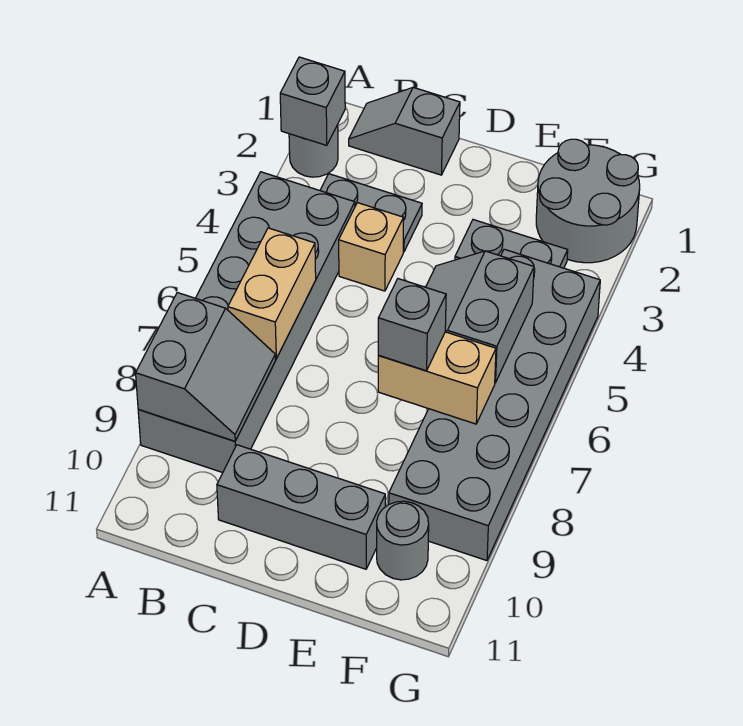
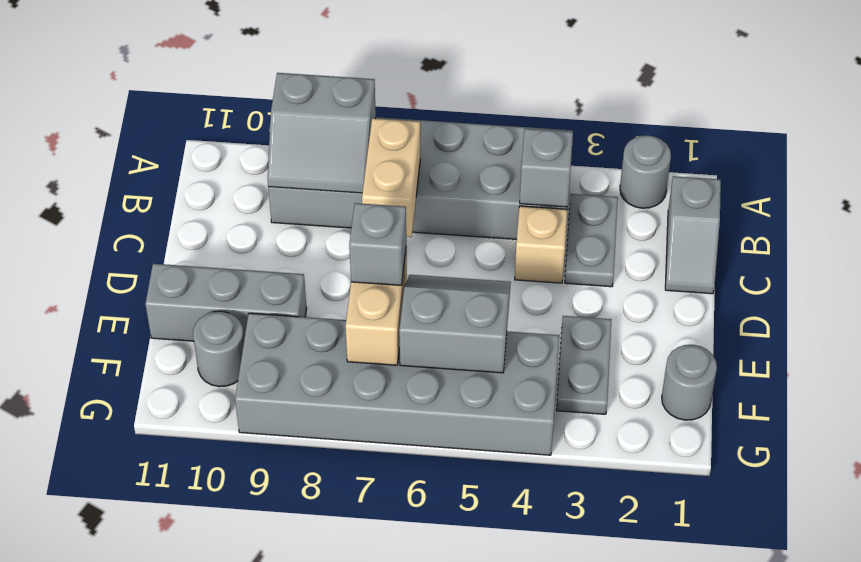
grey 1x1 brick [280,57,345,145] -> grey 1x1 brick moved to [520,129,573,207]
grey 1x2 slope [349,87,460,175] -> grey 1x2 slope turned to [665,176,721,294]
tan 1x2 brick [228,228,316,359] -> tan 1x2 brick turned to [362,118,420,237]
grey 1x3 brick [217,445,385,569] -> grey 1x3 brick turned to [145,264,307,341]
grey 2x2 round brick [536,139,640,263] -> grey 1x1 round brick [662,345,717,420]

